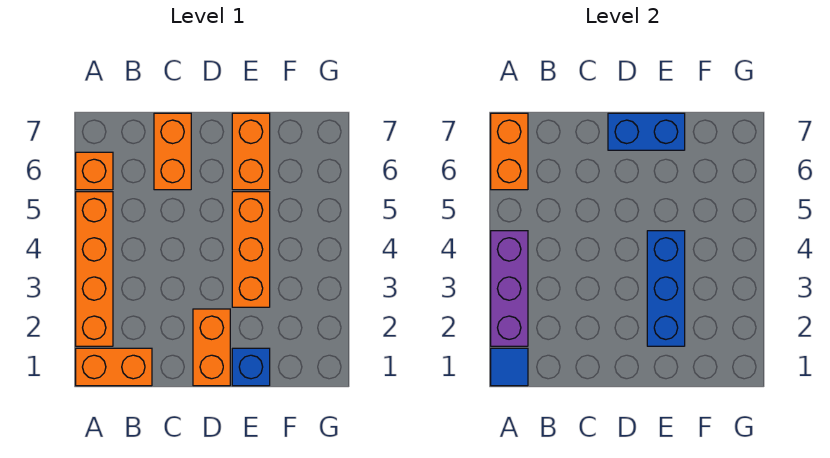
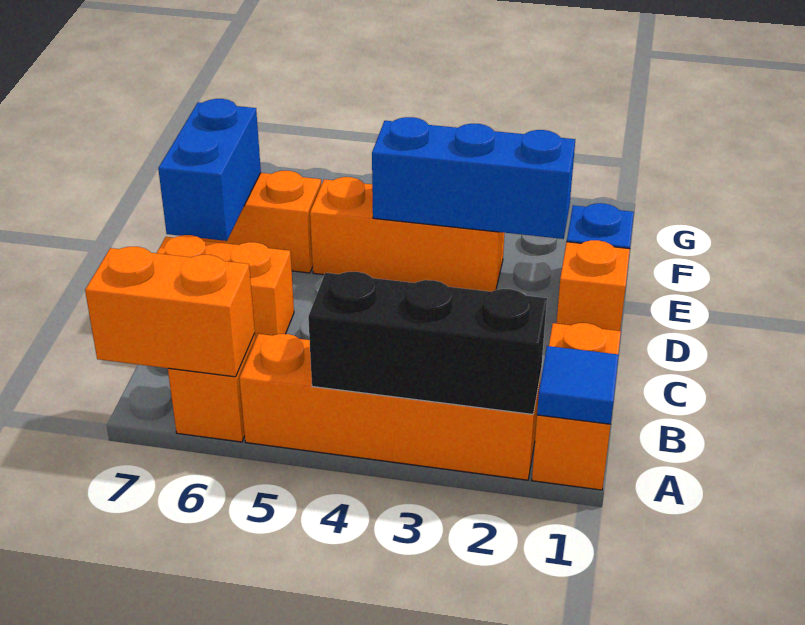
purple 1x3 brick [491,231,528,346] -> black 1x3 brick [308,272,547,414]
orange 1x2 brick [193,309,230,386] -> orange 1x1 brick [556,240,630,331]

